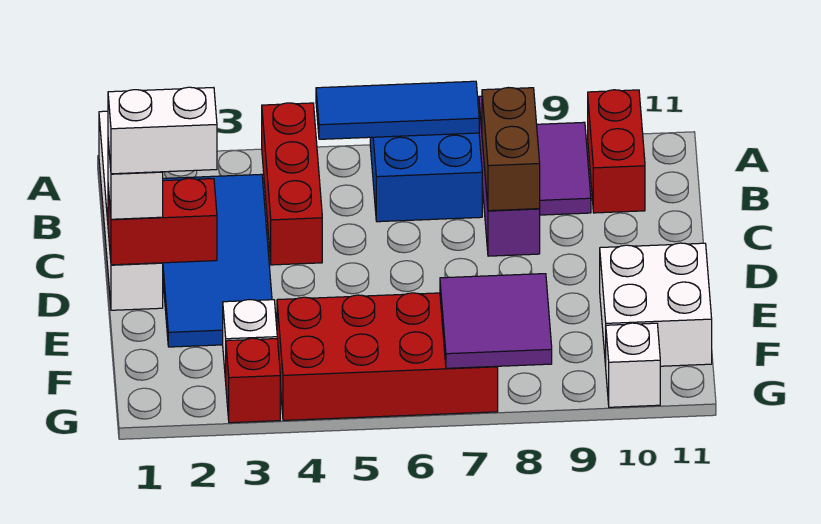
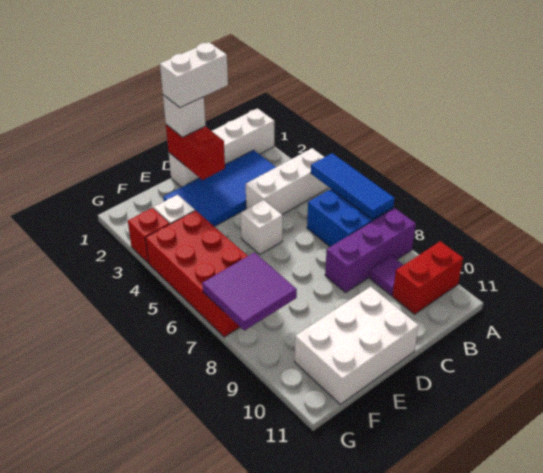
red 1x3 brick [262,103,322,265] -> white 1x3 brick [246,148,329,214]
purple 1x2 tile [537,122,591,215] -> purple 1x1 tile [370,257,403,295]
brown 1x2 brick [482,88,540,211] -> none
white 1x2 brick [108,87,217,174] -> white 1x2 brick turned to [160,42,228,108]
white 2x2 brick [600,243,712,366] -> white 2x3 brick [295,287,419,404]
white 1x1 brick [606,323,660,407] -> white 1x1 brick moved to [241,200,282,254]

